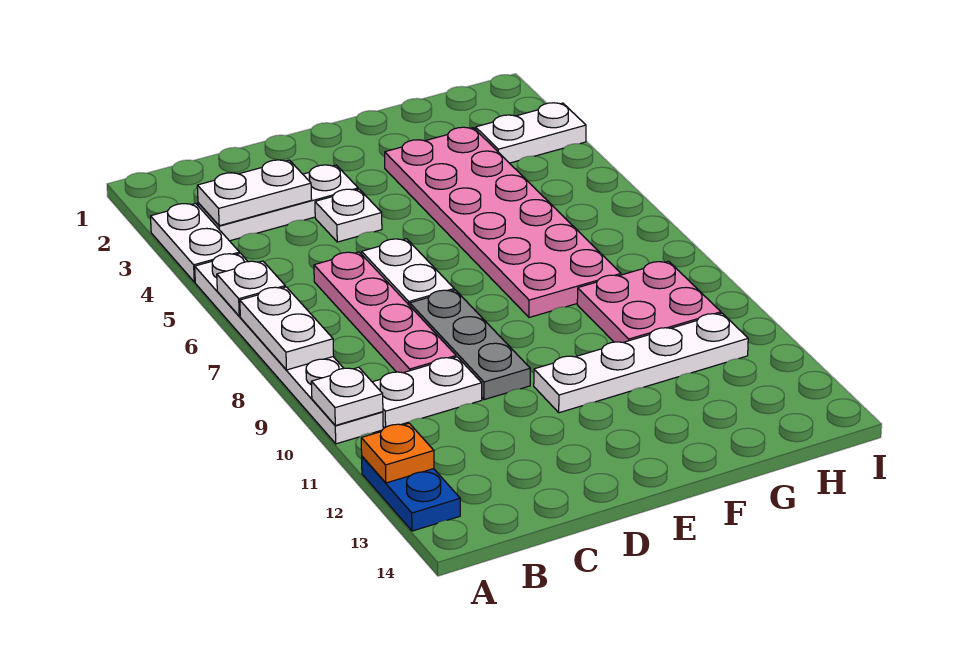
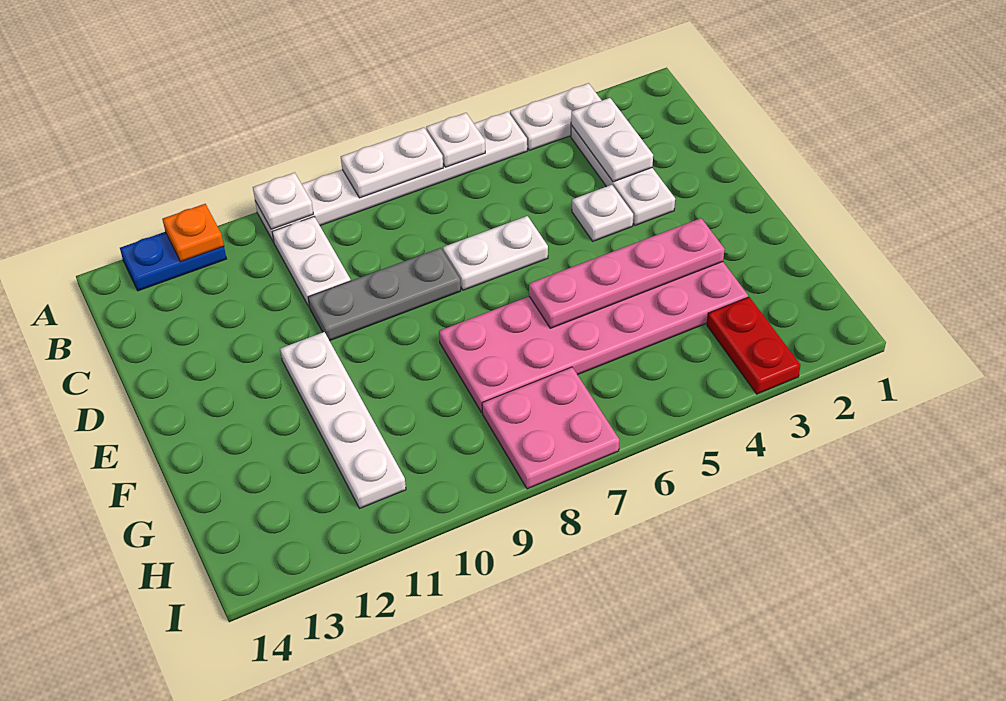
pink 1x4 plate [314,252,456,373] -> pink 1x4 plate moved to [529,218,725,328]
pink 2x2 plate [577,261,721,342] -> pink 2x2 plate moved to [482,367,619,489]
white 1x2 plate [476,103,586,163] -> red 1x2 plate [707,297,801,394]

